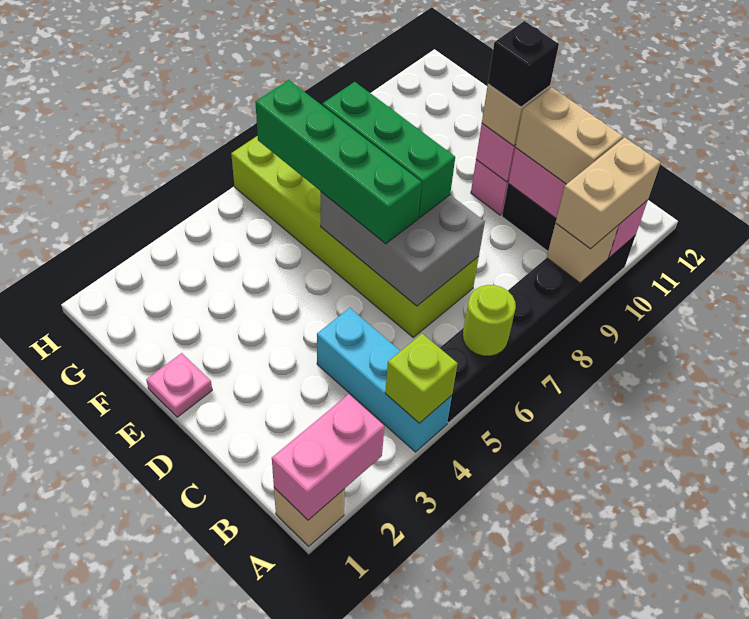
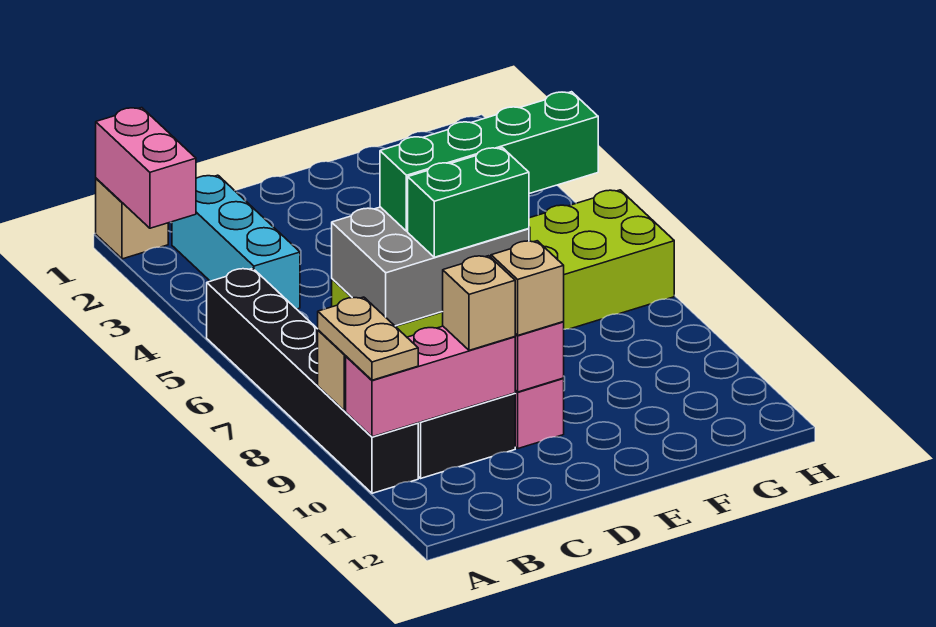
cyan 1x3 brick [317,308,452,452] -> cyan 1x3 brick turned to [172,175,300,309]
lime 1x1 brick [385,334,458,423] -> none
lime 1x1 round brick [463,285,516,356] -> none
tan 1x2 brick [555,137,661,249] -> tan 1x2 plate [318,297,418,380]
tan 1x2 brick [515,87,623,184] -> tan 1x1 brick [443,256,515,350]
green 1x3 brick [323,82,455,218] -> green 1x2 brick [408,148,529,257]
black 1x1 brick [488,21,559,107] -> none
pink 1x1 plate [146,353,212,417] -> none

